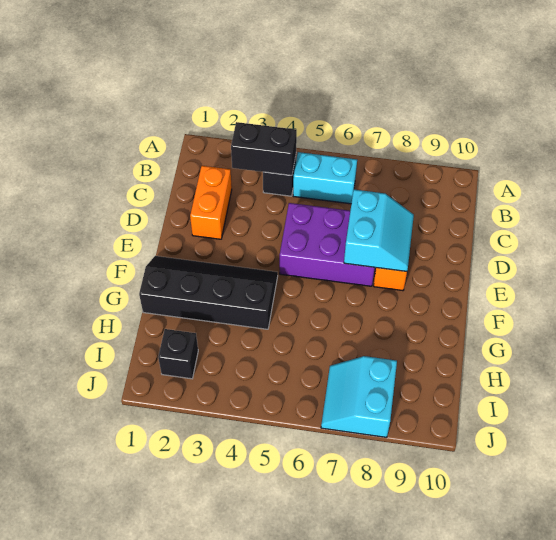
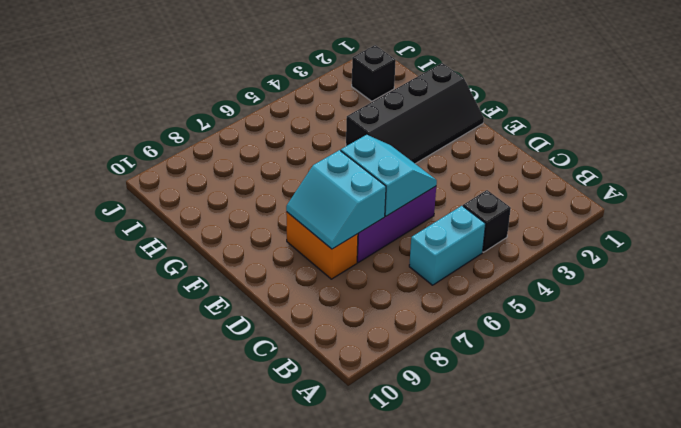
black 1x2 brick [231,122,297,175] -> none
orange 1x2 brick [190,166,232,239] -> none
cyan 2x2 slope [321,356,397,437] -> cyan 2x2 slope moved to [340,135,437,216]

